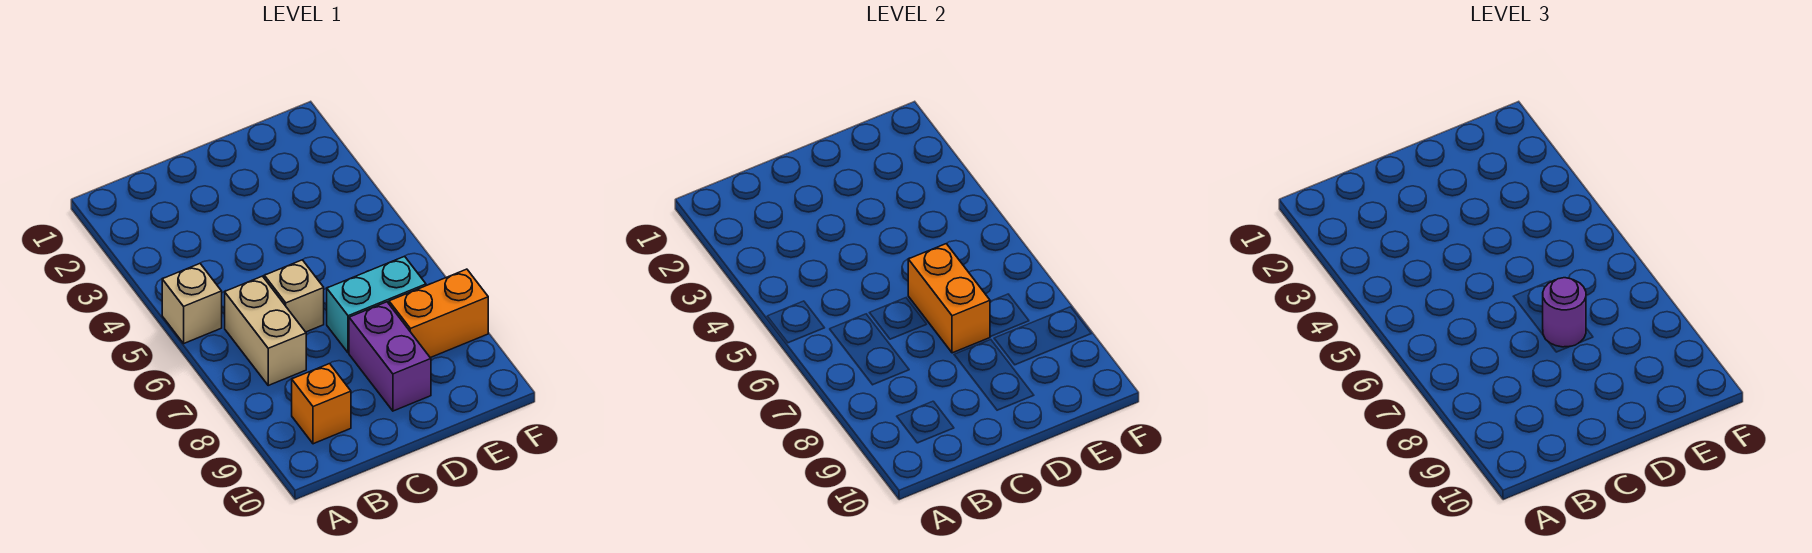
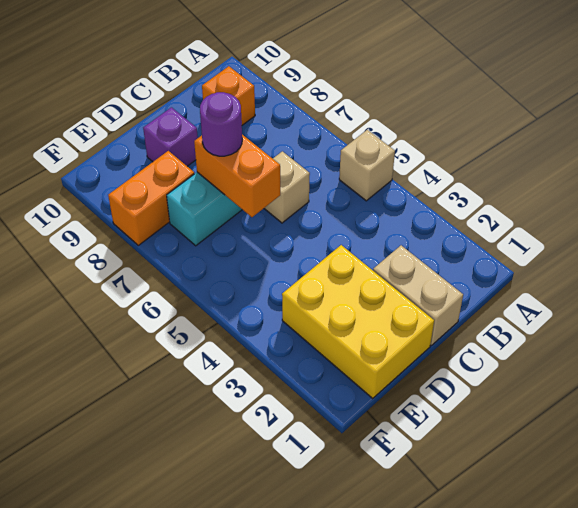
tan 1x2 brick [225,276,306,385] -> tan 1x2 brick moved to [373,245,463,345]
none -> yellow 2x3 brick [282,245,434,398]
purple 1x2 brick [349,302,431,411] -> purple 1x1 brick [143,107,198,166]

